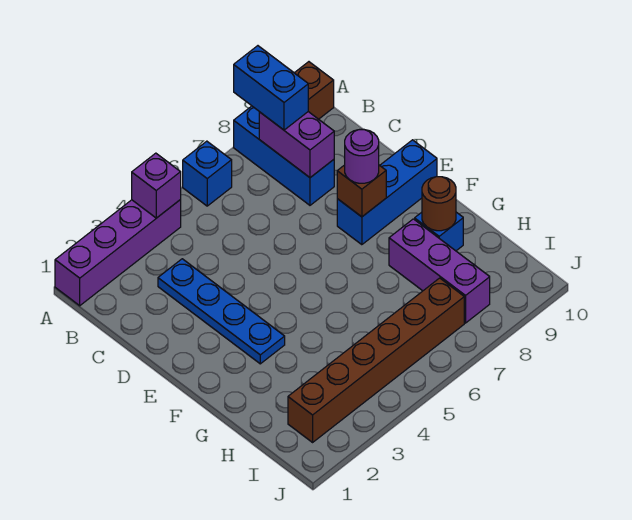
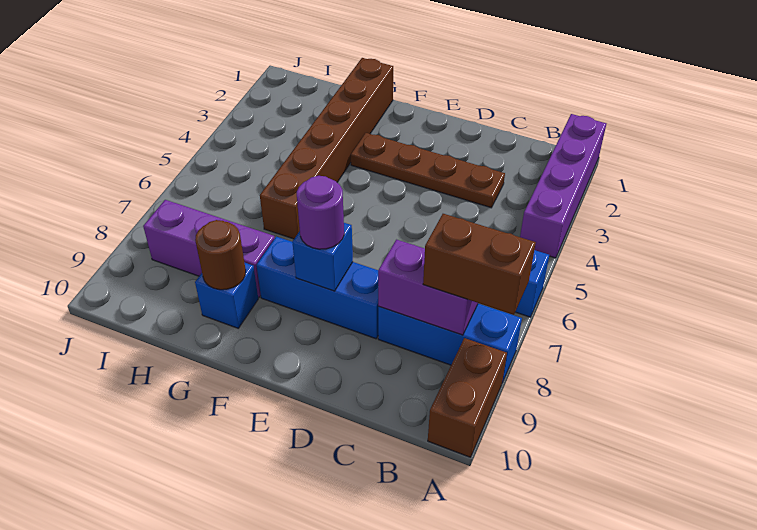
purple 1x1 brick [132,153,181,218] -> none
blue 1x2 brick [234,46,308,130] -> brown 1x2 brick [423,214,536,315]
blue 1x4 plate [158,259,285,364] -> brown 1x4 plate [351,133,505,208]
blue 1x3 brick [337,140,437,245] -> blue 1x3 brick turned to [256,237,379,339]
brown 1x1 brick [337,165,386,217] -> blue 1x1 brick [292,223,353,291]
brown 1x6 brick [288,278,464,442] -> brown 1x6 brick moved to [260,58,393,239]

